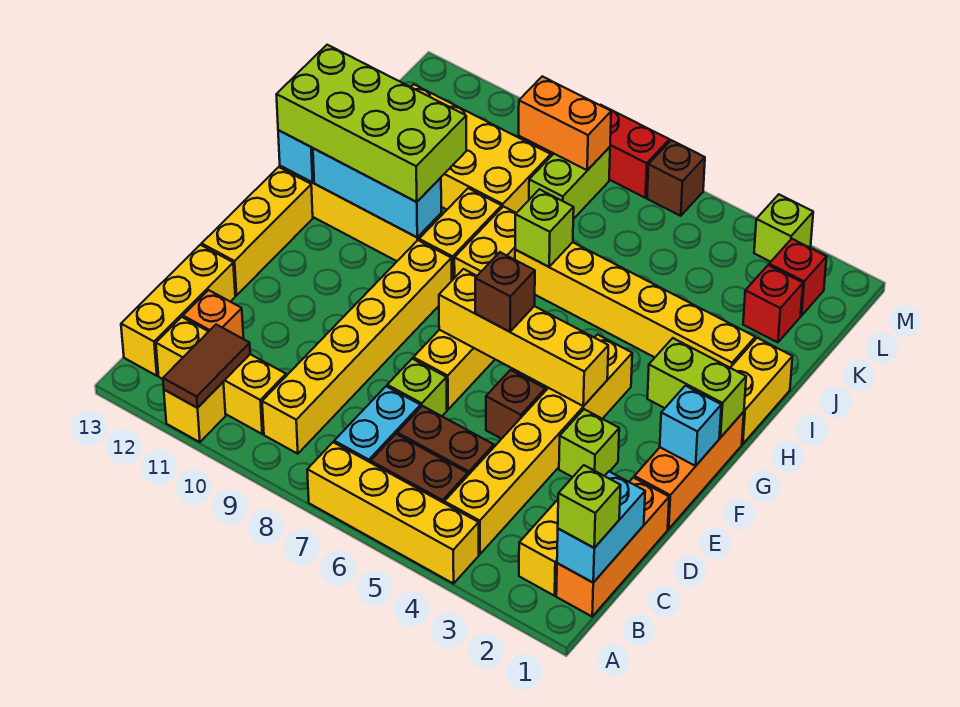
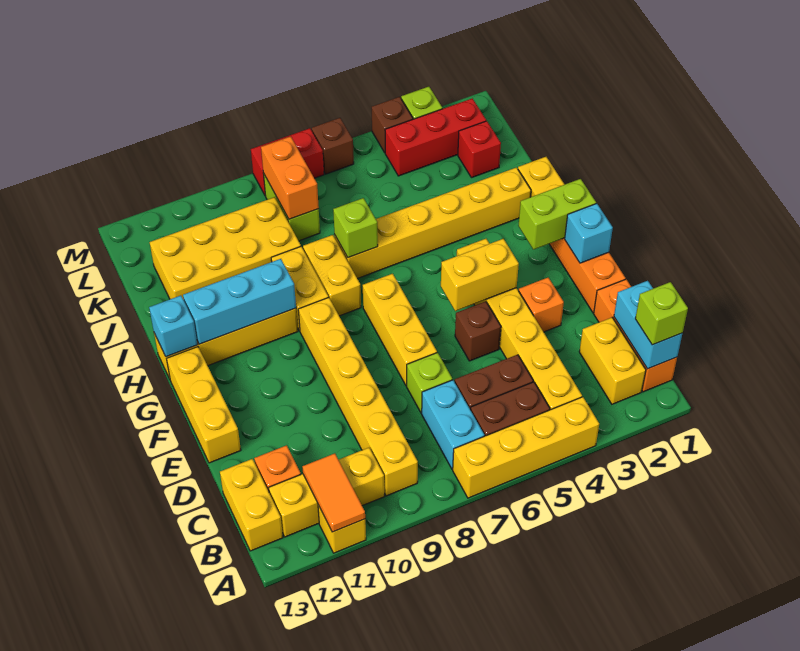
brown 1x2 tile [163,325,250,408] -> orange 1x2 tile [302,453,365,532]
yellow 1x3 brick [121,245,235,376] -> yellow 1x2 brick [220,459,283,551]
lime 1x1 brick [559,409,619,477] -> orange 1x1 brick [519,278,564,332]
yellow 1x4 brick [439,269,608,406] -> yellow 1x2 brick [441,239,519,311]
brown 1x1 brick [475,252,535,332] -> brown 1x1 brick moved to [372,97,413,153]
lime 2x4 brick [276,45,466,202] -> none
red 1x1 brick [769,239,827,316] -> red 1x3 brick [385,98,486,176]
orange 1x2 brick [519,76,611,170] -> orange 1x2 brick turned to [261,136,319,219]

